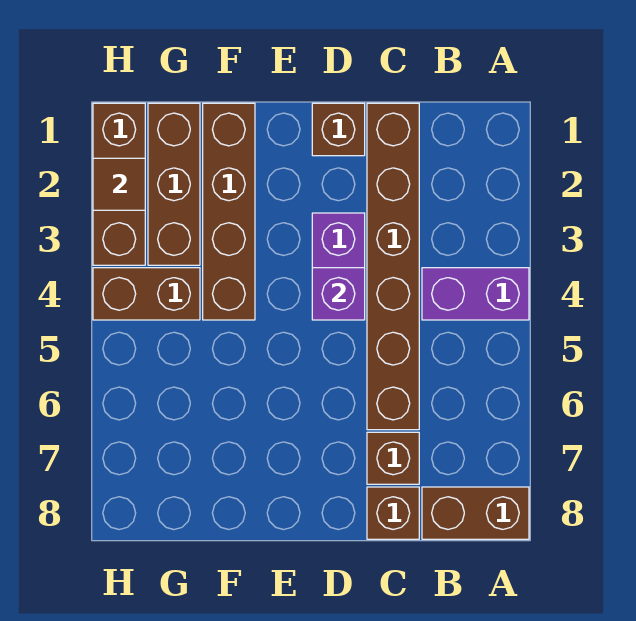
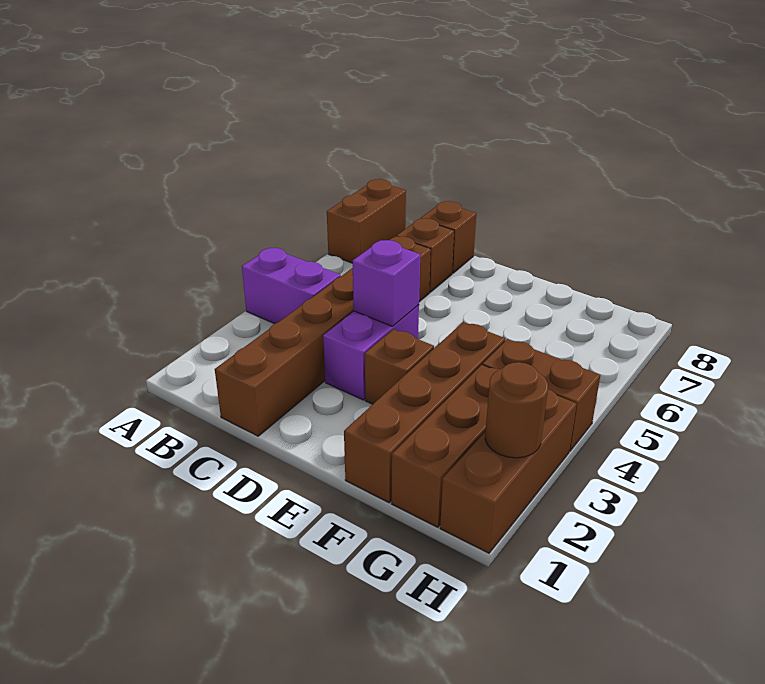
brown 1x2 brick [422,487,529,539] -> brown 1x2 brick turned to [327,179,406,263]
brown 1x1 brick [312,103,365,156] -> brown 1x1 brick moved to [365,329,434,404]
brown 1x1 tile [93,158,145,210] -> brown 1x1 round brick [485,362,548,458]

